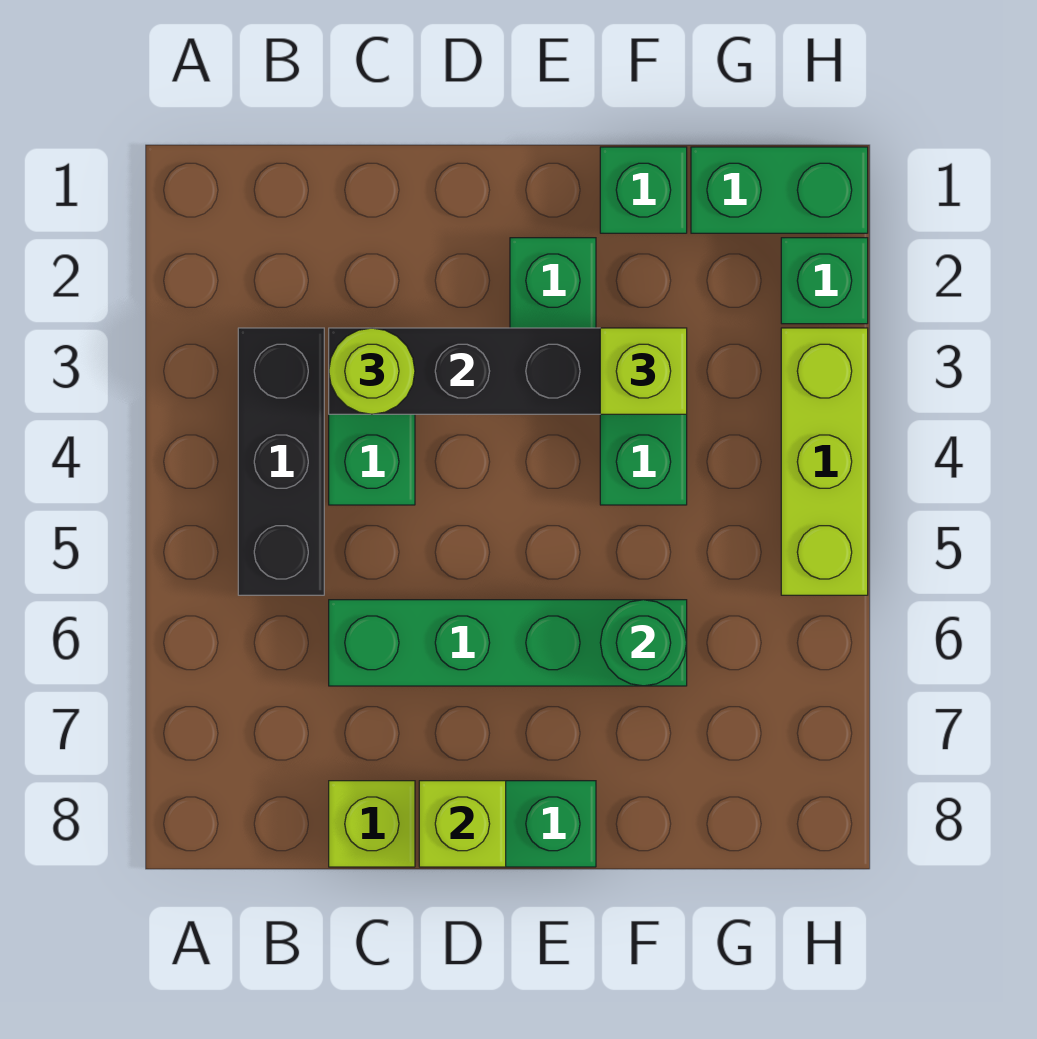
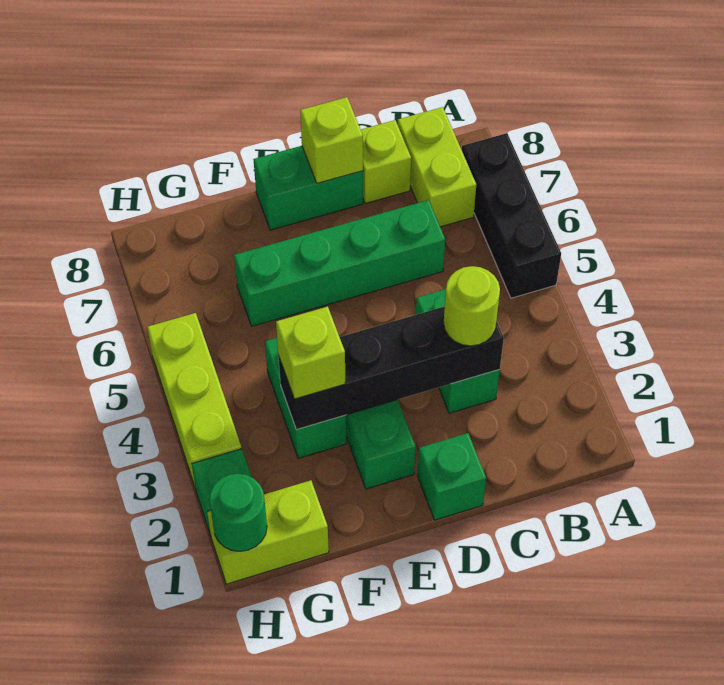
black 1x3 brick [238,328,324,595] -> black 1x3 brick moved to [462,133,561,298]
none -> lime 1x2 brick [398,107,476,227]
green 1x1 brick [600,147,687,233] -> green 1x1 brick moved to [417,433,486,520]
green 1x1 round brick [600,600,687,686] -> green 1x1 round brick moved to [209,474,267,551]
green 1x2 brick [691,147,868,233] -> lime 1x2 brick [207,480,329,584]

